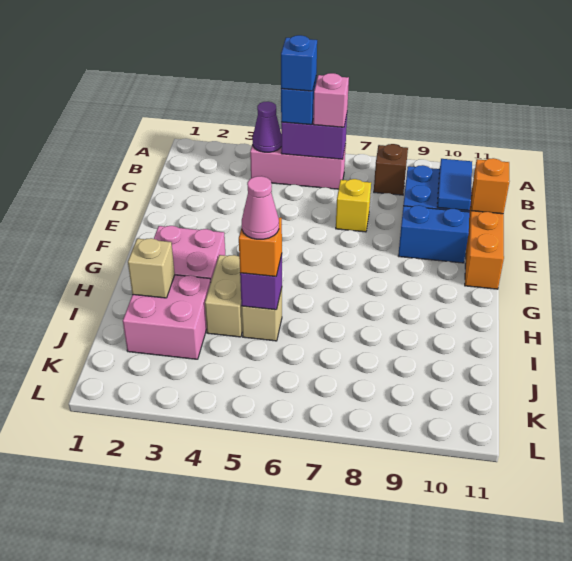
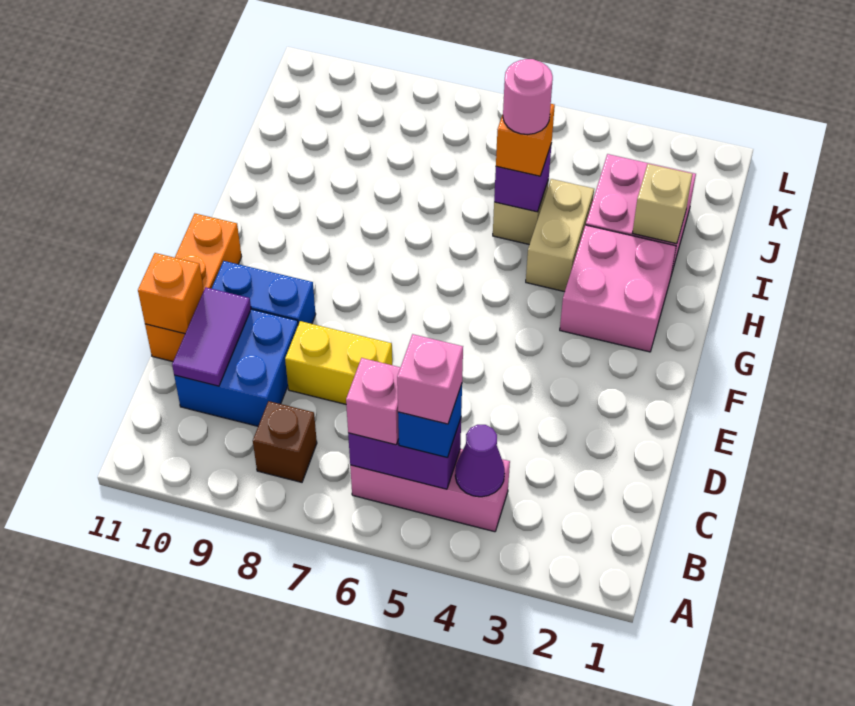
blue 1x1 brick [281,35,317,91] -> pink 1x1 brick [397,334,463,424]
blue 1x2 tile [437,159,472,211] -> purple 1x2 tile [172,287,251,386]
yellow 1x1 brick [336,179,371,232] -> yellow 1x2 brick [285,321,392,404]
pink 1x1 cone [242,176,279,239] -> pink 1x1 round brick [503,59,553,135]

